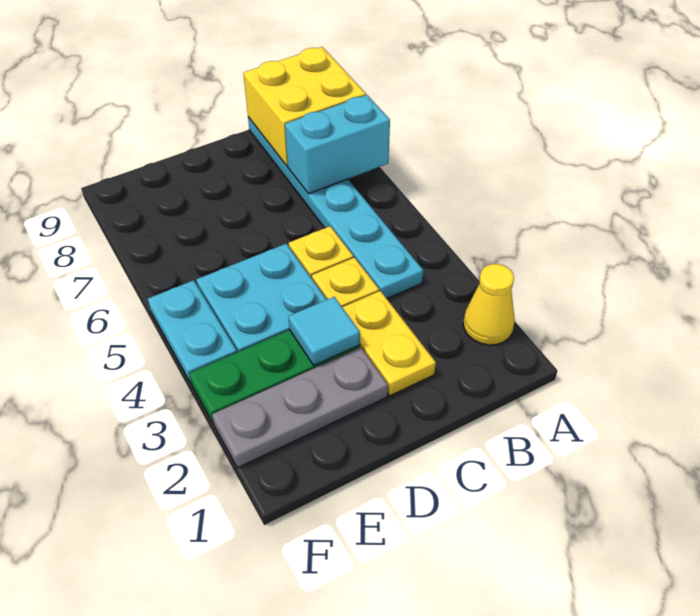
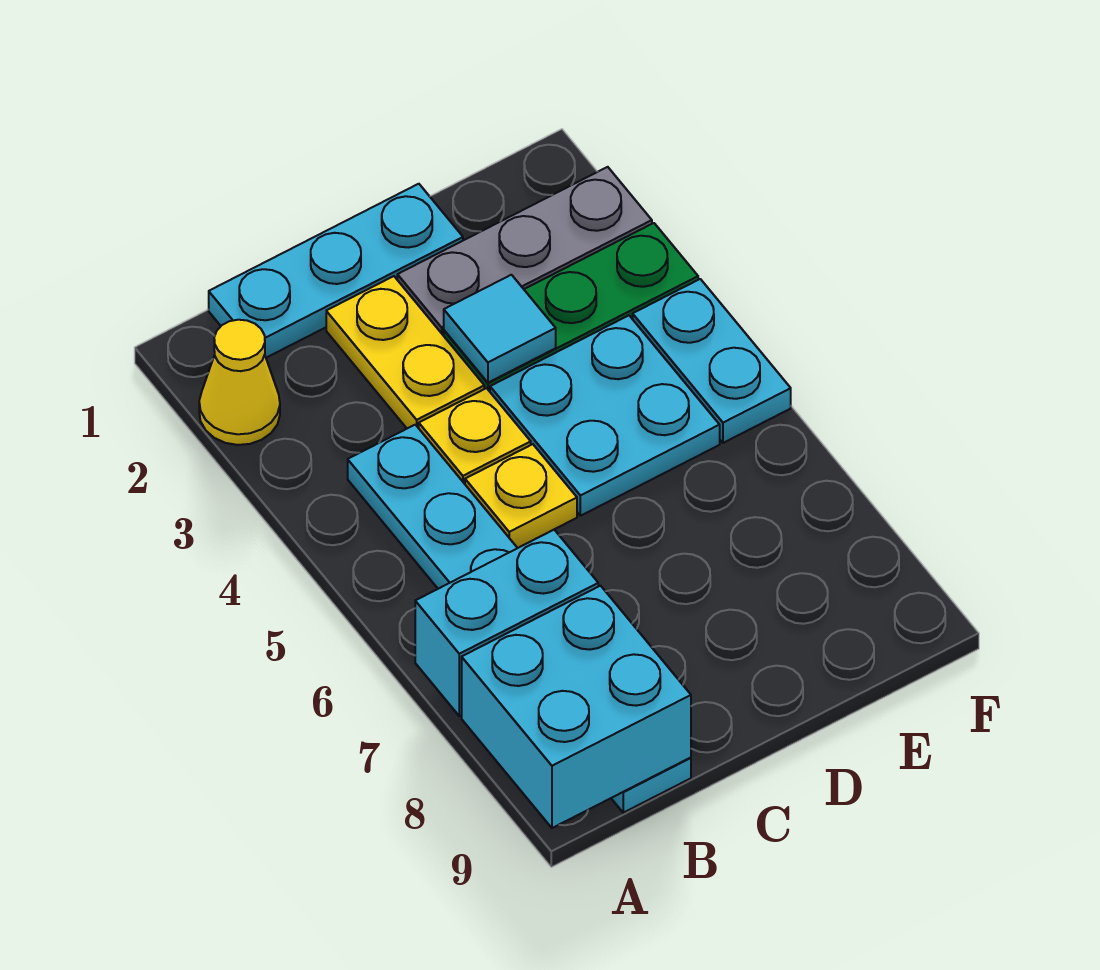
yellow 2x2 brick [243,47,366,166] -> cyan 2x2 brick [462,586,691,828]
none -> cyan 1x3 plate [209,184,463,358]

